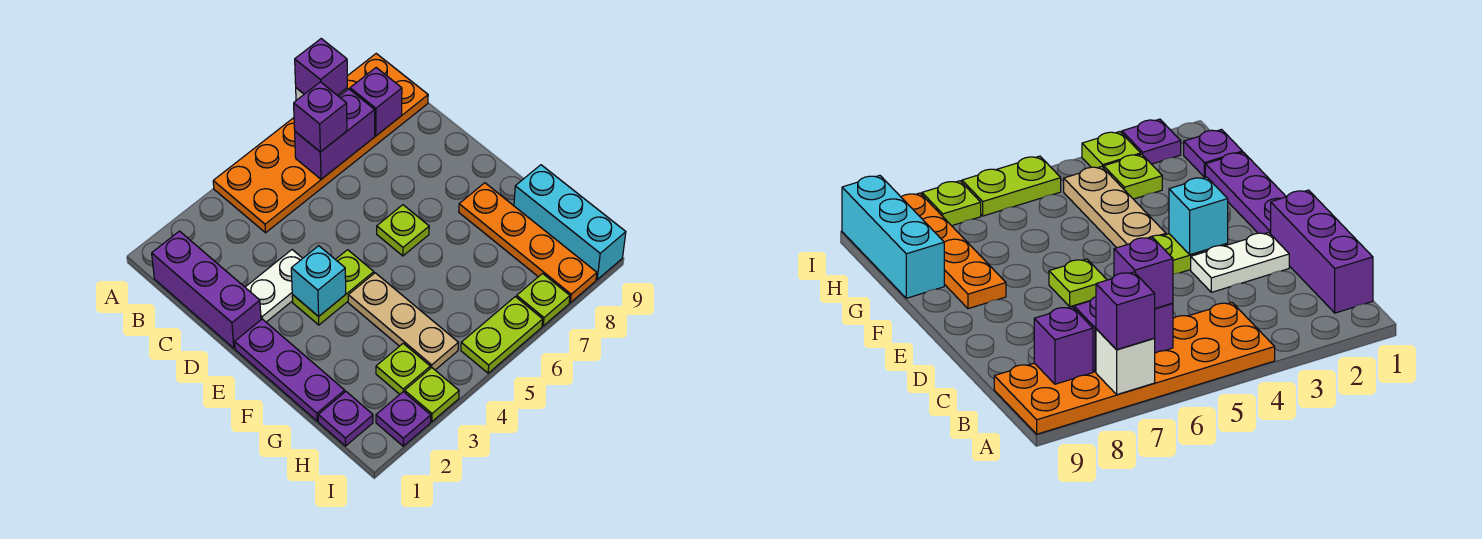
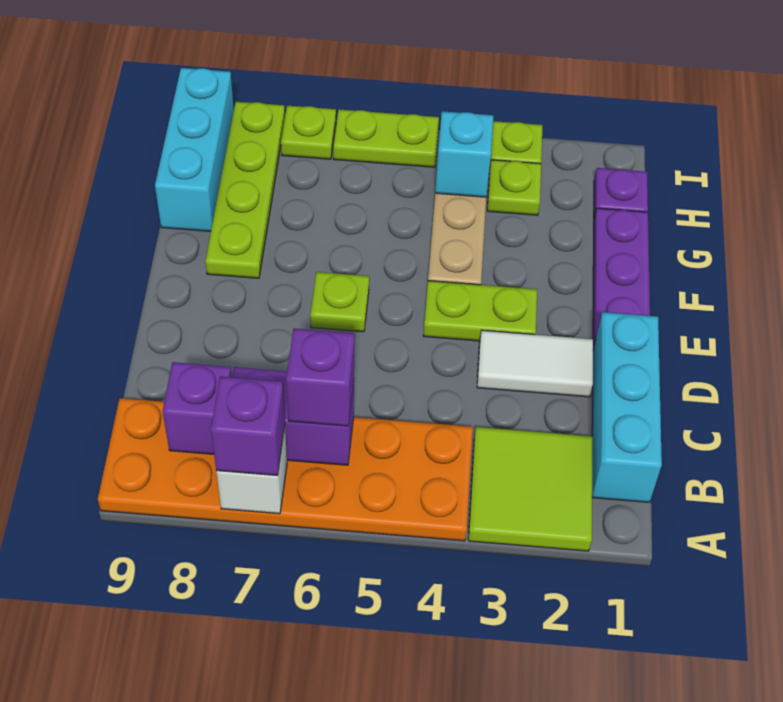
none -> lime 2x2 tile [468,427,593,551]
purple 1x3 brick [152,231,261,348] -> cyan 1x3 brick [592,312,662,502]
white 1x2 plate [245,250,303,322] -> white 1x2 tile [477,330,593,397]
cyan 1x1 brick [291,246,346,317] -> cyan 1x1 brick moved to [435,111,493,197]
orange 1x4 plate [459,183,597,303] -> lime 1x4 plate [205,102,285,278]
purple 1x1 plate [376,392,431,446] -> none

